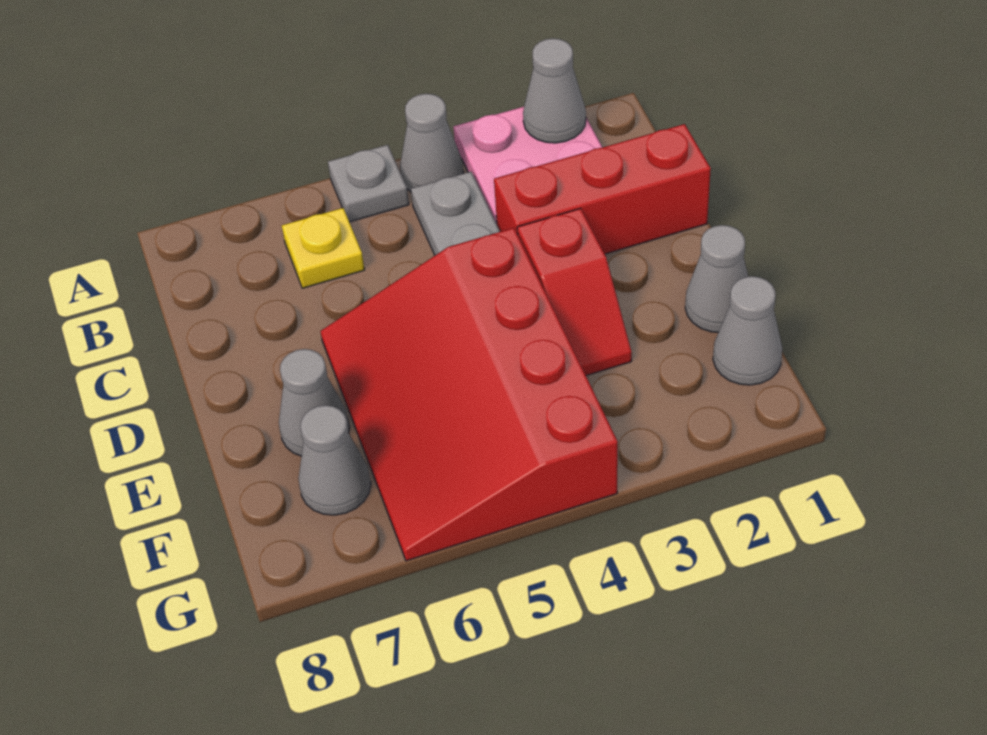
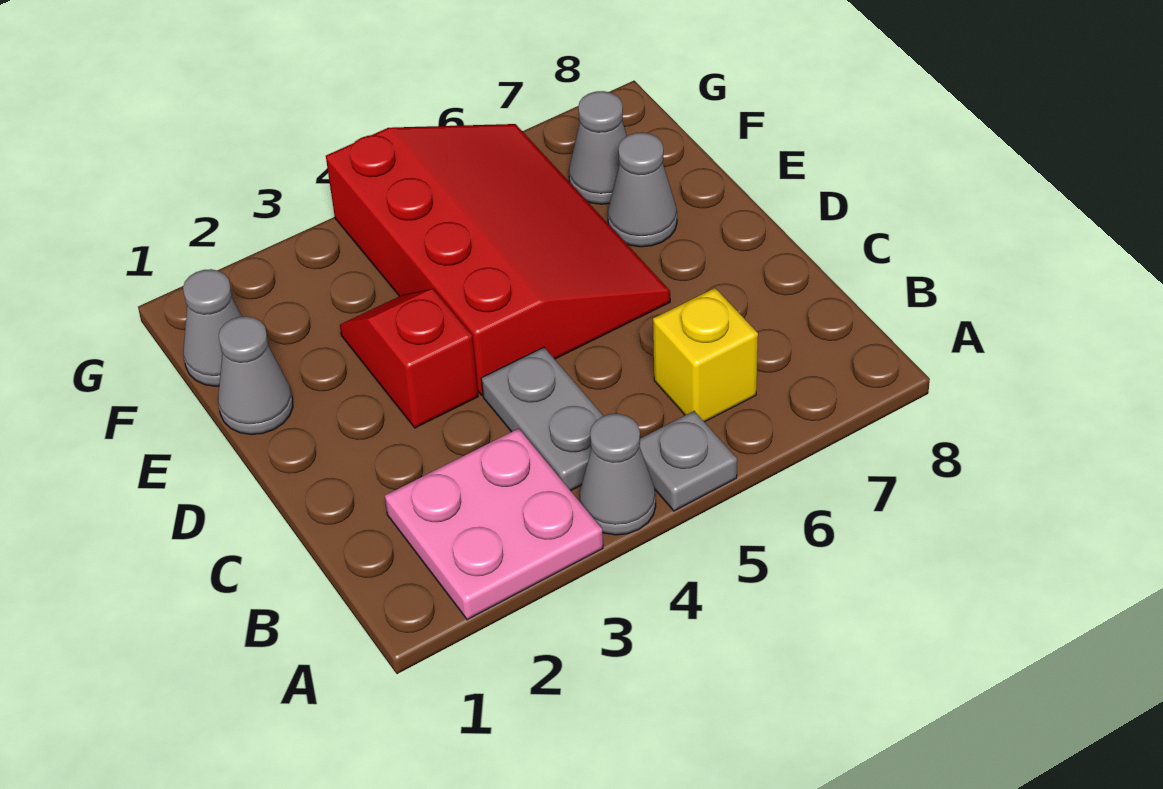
grey 1x1 cone [523,38,586,143] -> none
yellow 1x1 plate [282,208,365,288] -> yellow 1x1 brick [653,288,758,422]
red 1x3 brick [494,124,711,254] -> none

